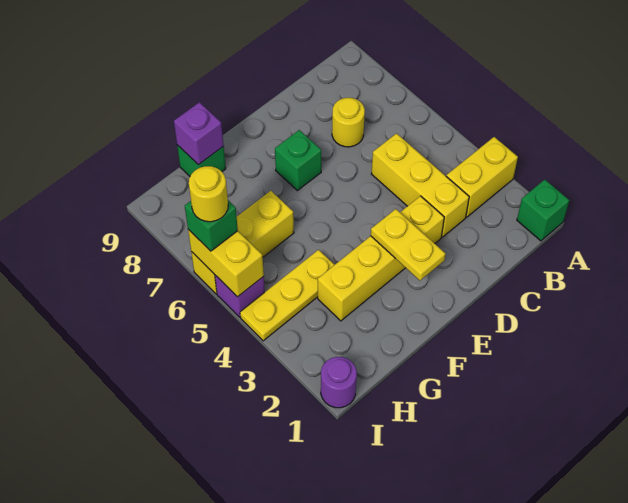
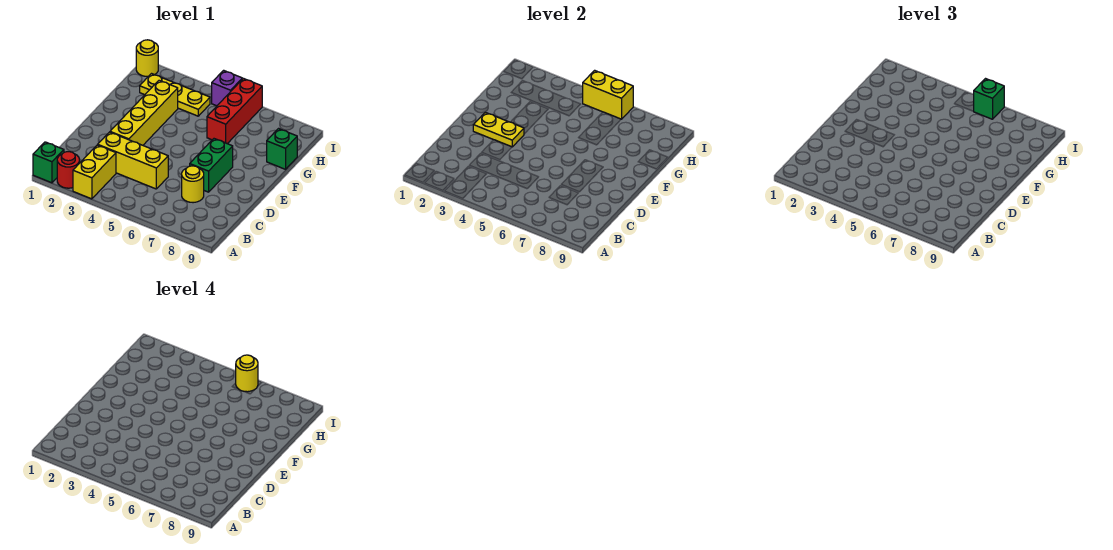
none -> red 1x1 round brick [57,152,80,188]
green 1x1 brick [275,130,321,191] -> green 1x2 brick [190,139,233,192]
yellow 1x3 plate [240,250,334,341] -> yellow 1x3 plate turned to [140,74,210,116]
yellow 1x3 brick [191,191,294,294] -> red 1x3 brick [207,79,262,144]
purple 1x1 brick [174,102,224,165] -> none
purple 1x1 round brick [321,357,357,408] -> yellow 1x1 round brick [136,40,158,76]

